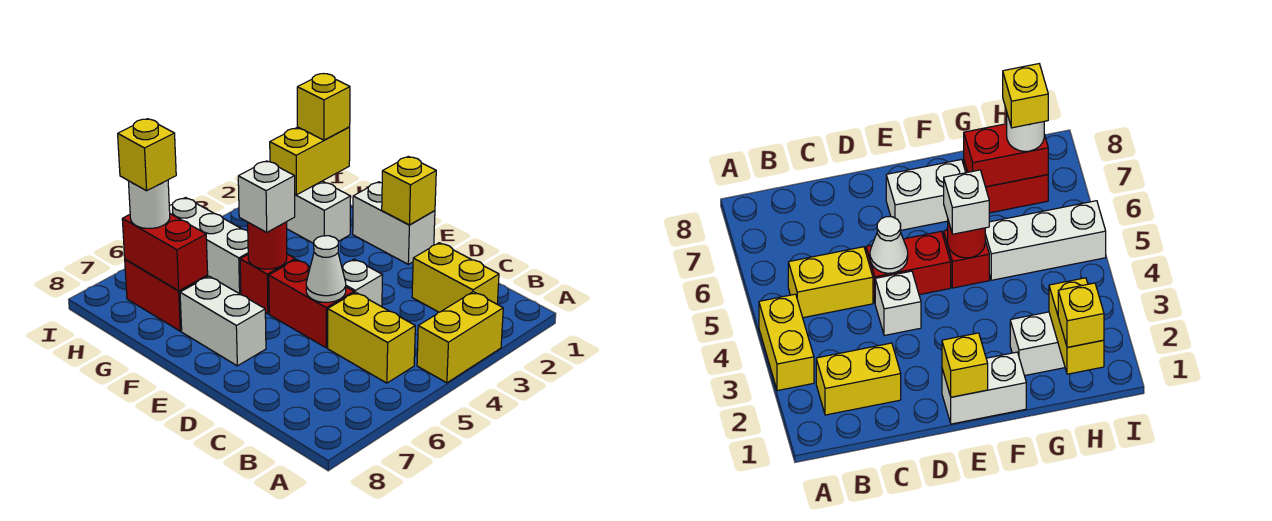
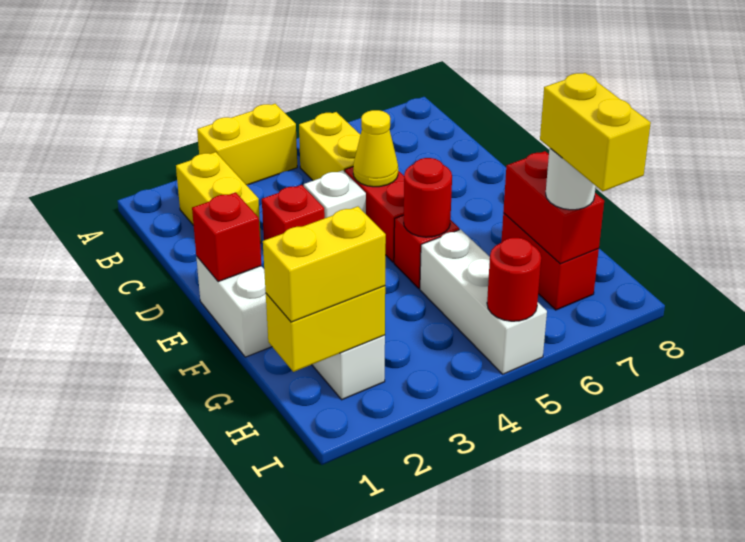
none -> red 1x1 brick [262,185,325,240]
white 1x1 cone [306,236,346,302] -> yellow 1x1 cone [353,110,398,187]
yellow 1x1 brick [382,156,436,225] -> red 1x1 brick [192,192,261,282]
white 1x2 brick [180,276,266,366] -> none
white 1x1 brick [238,161,295,232] -> none
yellow 1x1 brick [297,74,350,140] -> yellow 1x2 brick [263,206,386,322]
yellow 1x1 brick [118,119,176,191] -> yellow 1x2 brick [540,73,651,191]
none -> red 1x1 round brick [487,238,541,321]

